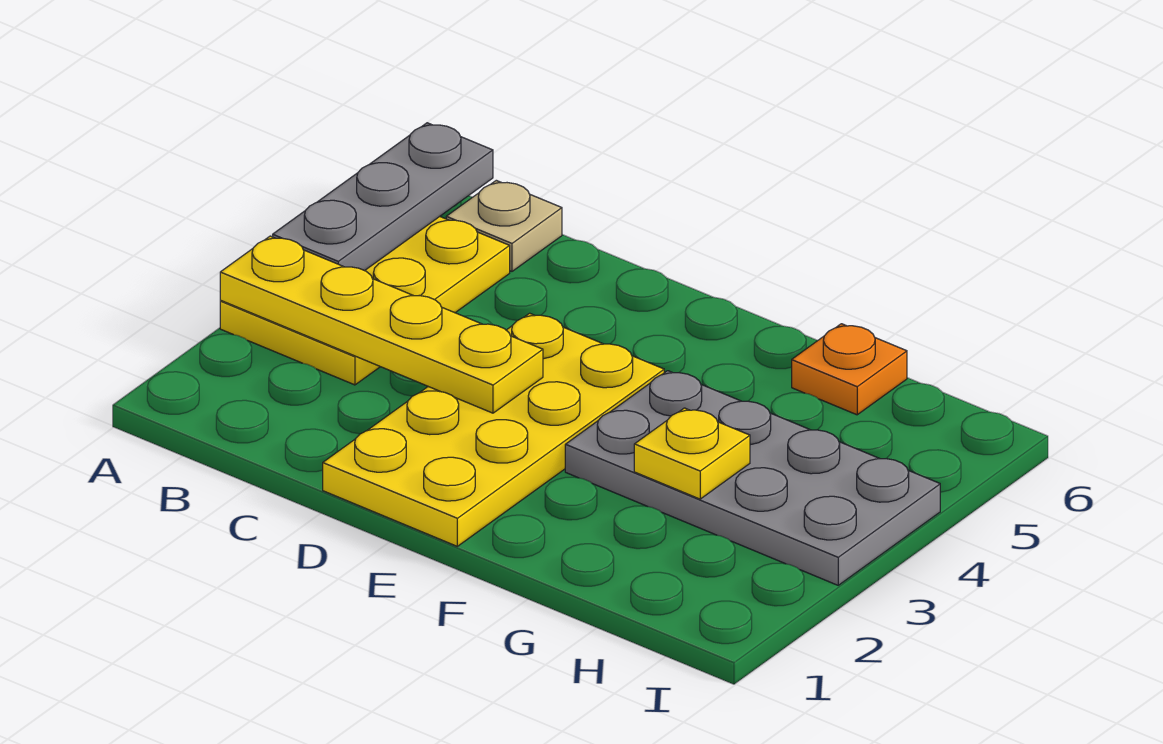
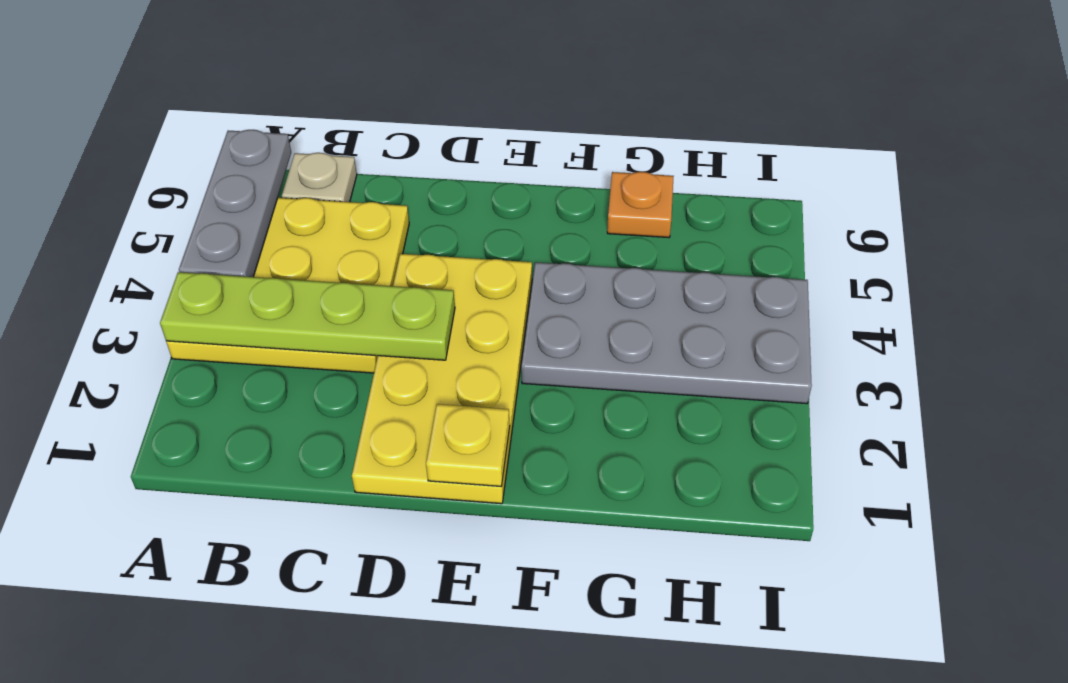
yellow 2x3 plate [220,217,510,385] -> yellow 3x3 plate [166,198,409,373]
yellow 1x4 plate [220,236,543,413] -> lime 1x4 plate [160,272,455,360]
yellow 1x1 plate [634,408,750,499] -> yellow 1x1 plate moved to [426,404,510,487]

